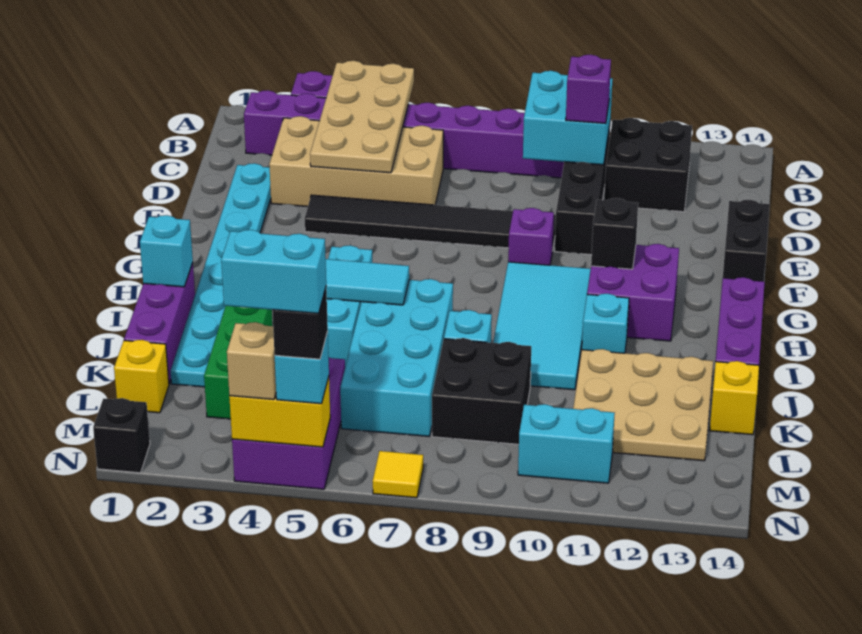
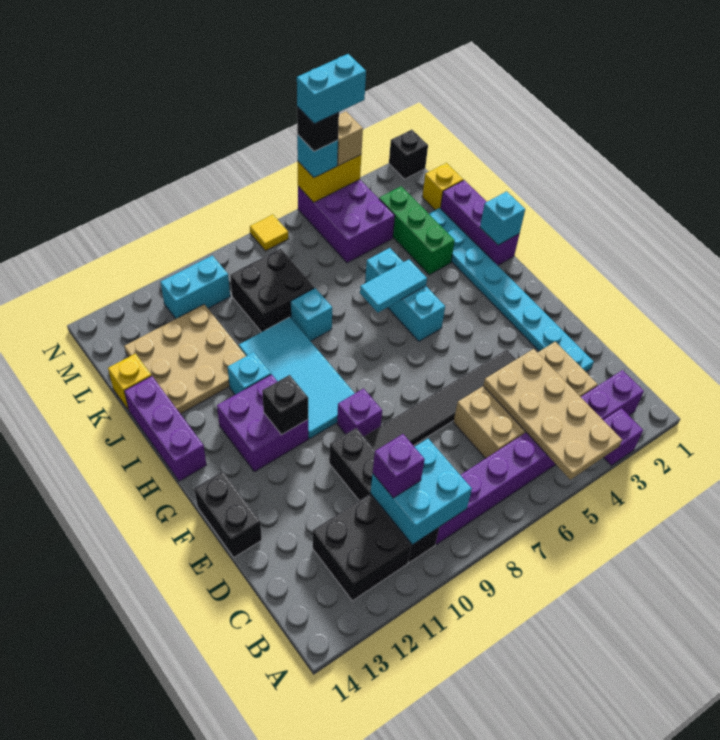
cyan 2x4 brick [340,279,453,436] -> none

